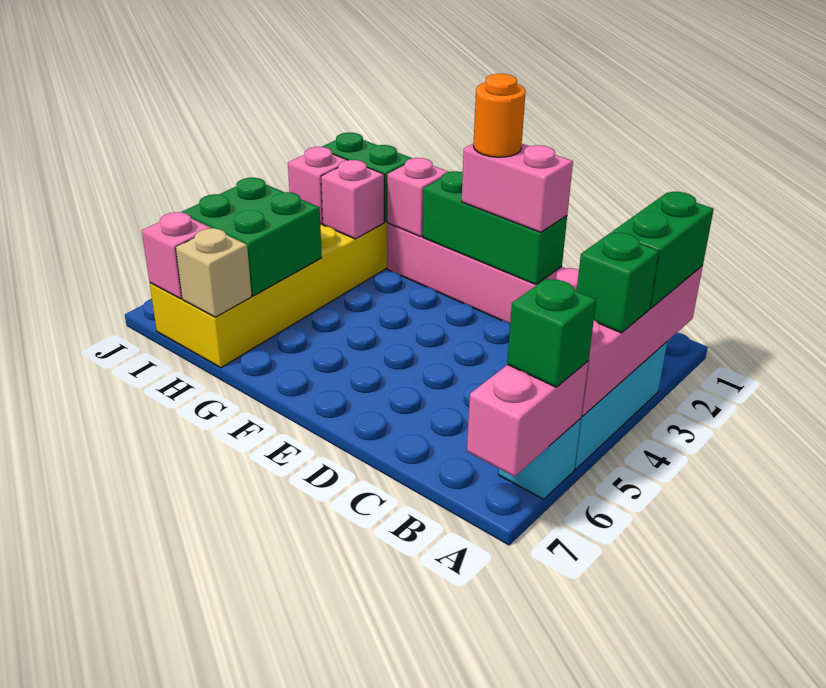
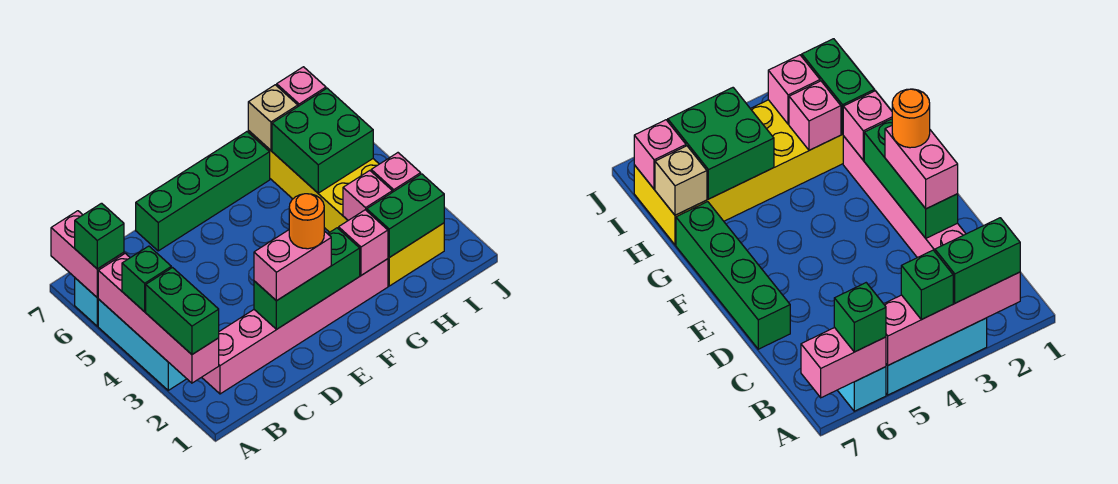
none -> green 1x4 brick [136,132,270,251]

